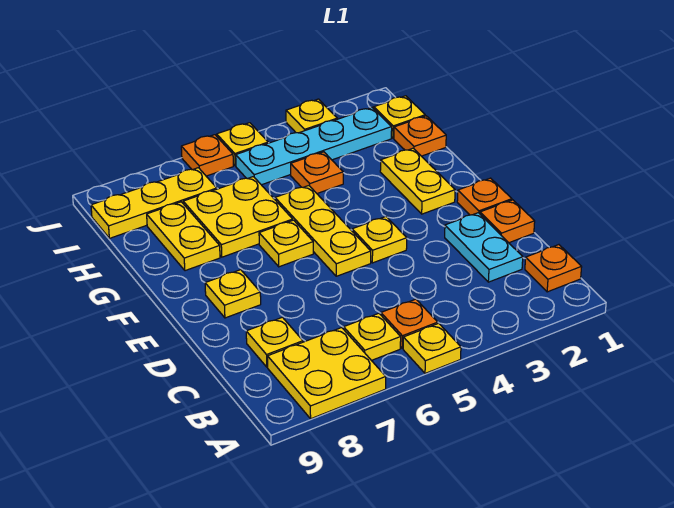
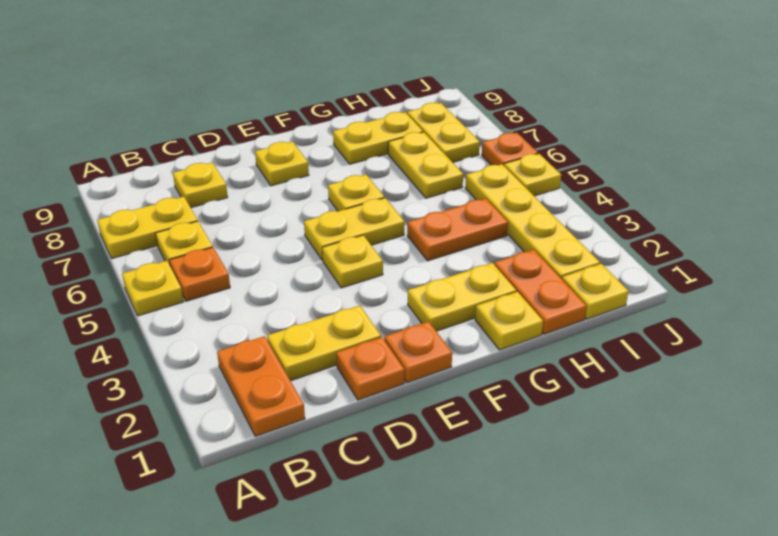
yellow 2x2 plate [268,328,386,419] -> yellow 1x2 plate [97,197,198,258]
orange 1x1 plate [525,245,582,292] -> orange 1x2 plate [217,336,305,436]
cyan 1x2 plate [445,213,523,282] -> yellow 1x2 plate [267,306,381,381]
yellow 1x3 plate [275,186,371,276] -> yellow 1x2 plate [304,198,405,260]
yellow 2x2 plate [183,177,293,257] -> yellow 1x2 plate [388,132,463,198]
orange 1x1 plate [394,116,446,156] -> orange 1x2 plate [494,250,586,334]
orange 1x1 plate [291,152,343,193] -> orange 1x2 plate [407,199,508,261]
cyan 1x4 plate [236,108,392,185] -> yellow 1x4 plate [465,164,600,279]
yellow 1x3 plate [91,168,217,238] -> yellow 1x2 plate [407,103,480,162]
yellow 1x1 plate [286,99,337,133] -> yellow 1x1 plate moved to [475,292,543,350]

